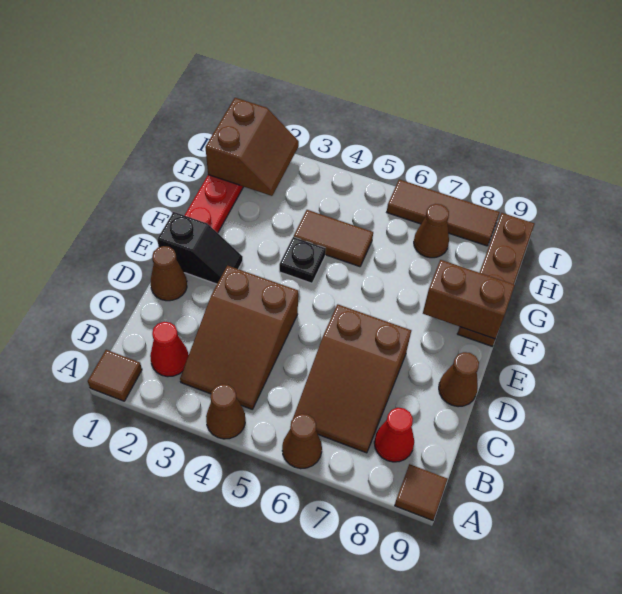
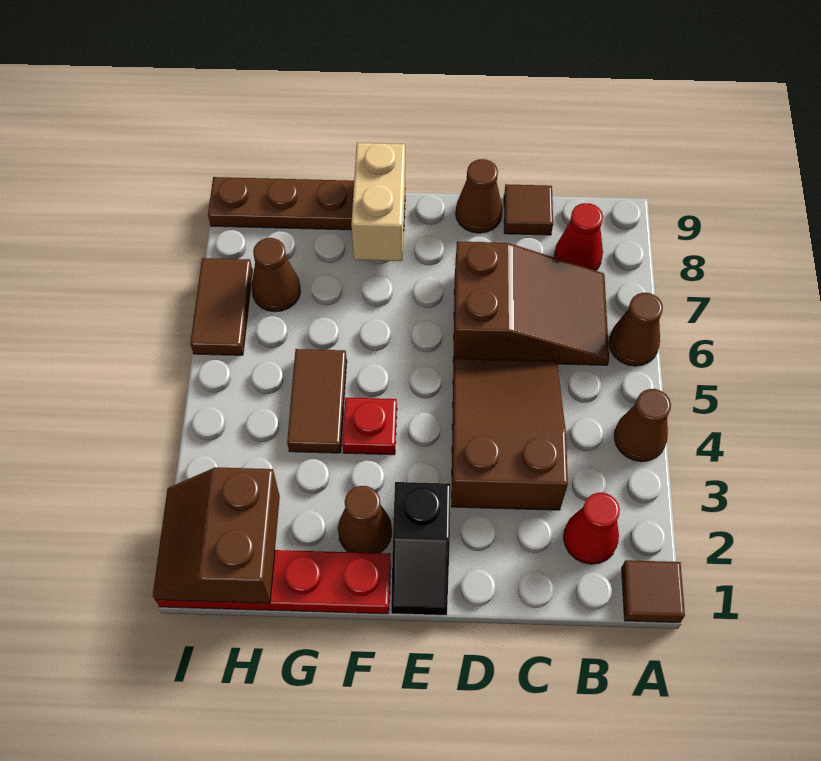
brown 1x1 tile [395,464,448,520] -> brown 1x1 tile moved to [504,184,553,235]
brown 2x3 slope [180,266,298,409] -> brown 2x3 slope turned to [451,358,568,510]
brown 1x1 cone [151,246,187,301] -> brown 1x1 cone moved to [338,486,392,553]
black 1x2 slope [157,212,243,284] -> black 1x2 slope turned to [391,482,451,616]
black 1x1 plate [279,237,326,283] -> red 1x1 plate [342,398,397,455]
brown 1x2 brick [423,260,515,339] -> tan 1x2 brick [351,143,405,261]
brown 2x2 slope [205,98,299,196] -> brown 2x2 slope turned to [153,467,280,603]
brown 1x3 tile [387,179,500,246] -> brown 1x2 tile [190,258,252,355]

